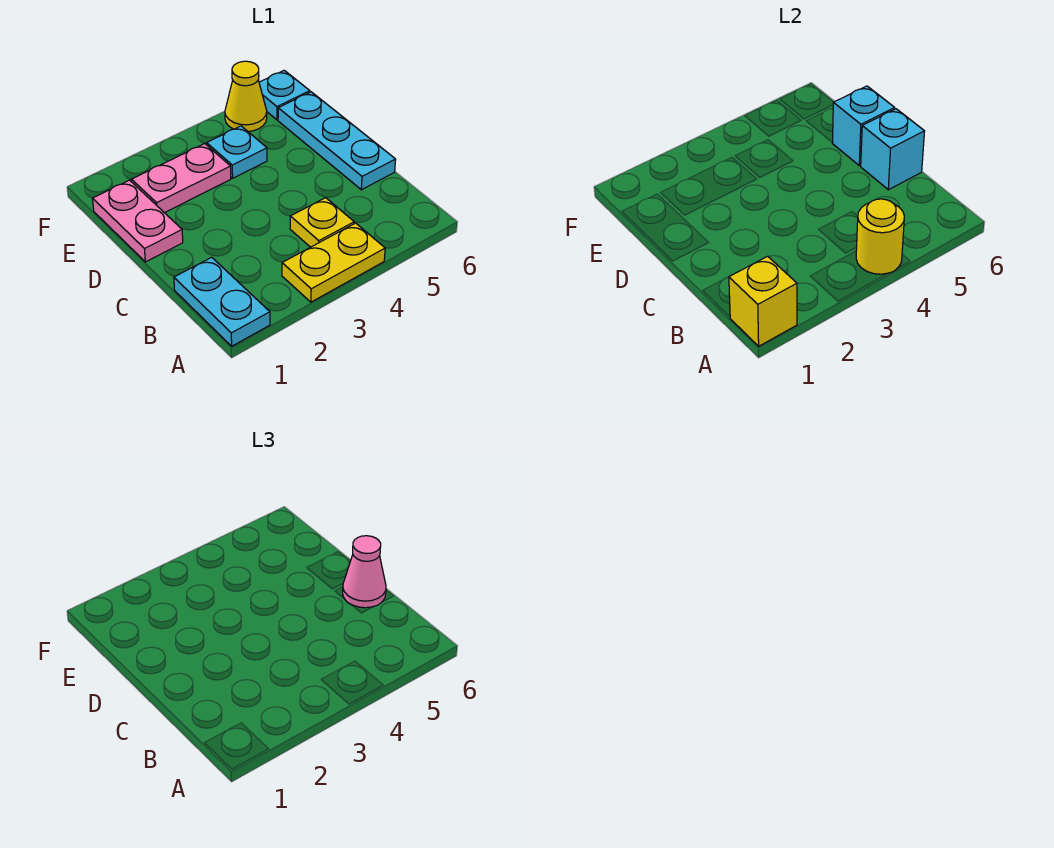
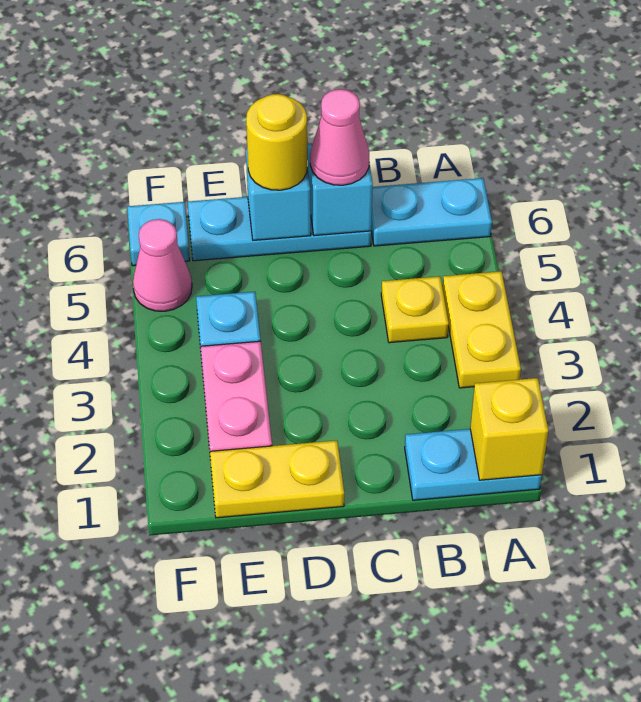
yellow 1x1 round brick [856,199,904,274] -> yellow 1x1 round brick moved to [246,94,307,190]
none -> cyan 1x2 plate [371,178,492,246]
pink 1x2 plate [93,180,183,262] -> yellow 1x2 plate [210,440,344,518]
yellow 1x1 cone [225,61,267,131] -> pink 1x1 cone [133,219,192,311]

